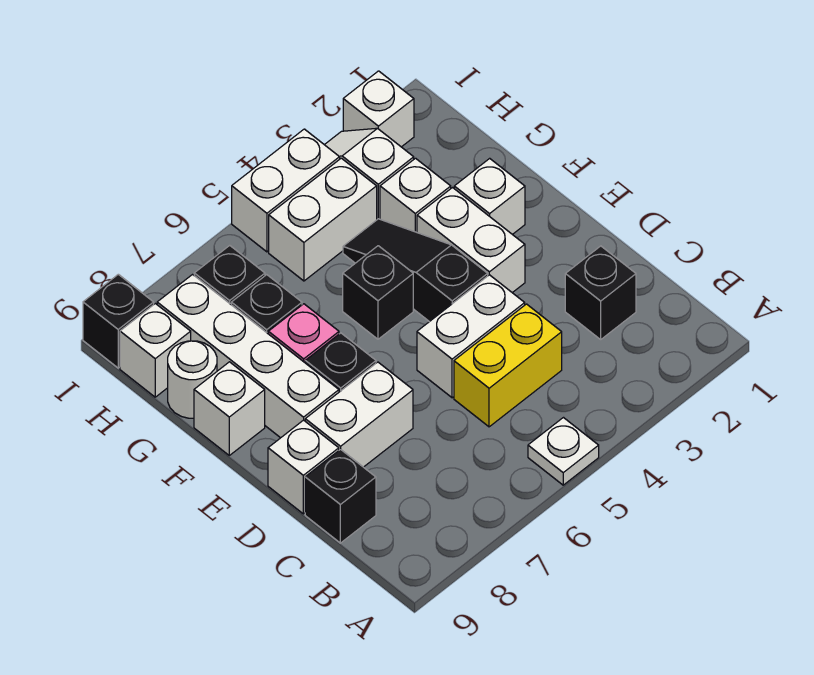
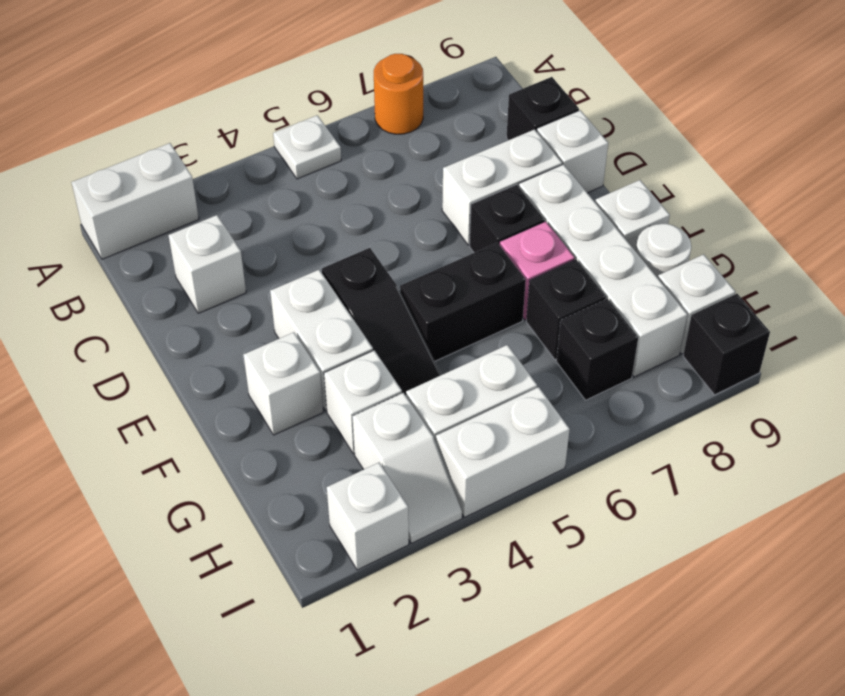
none -> orange 1x1 round brick [374,54,423,134]
black 1x1 brick [565,246,636,339] -> white 1x1 brick [169,215,246,313]
yellow 1x2 brick [454,304,562,427] -> none
white 1x2 brick [417,275,525,398] -> white 1x2 brick moved to [72,143,199,259]
black 1x1 brick [343,246,413,339] -> black 1x2 brick [400,243,526,361]

